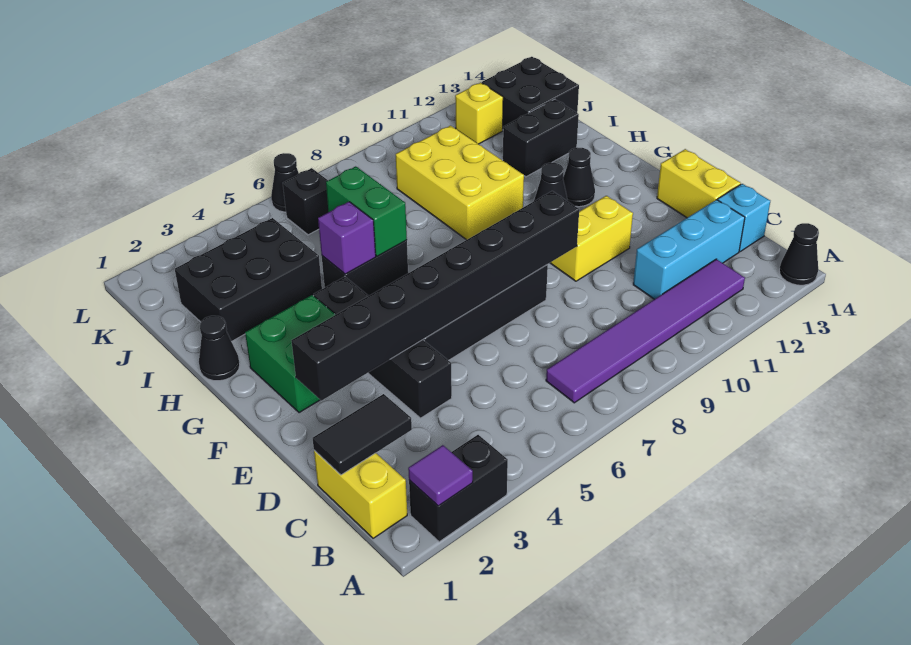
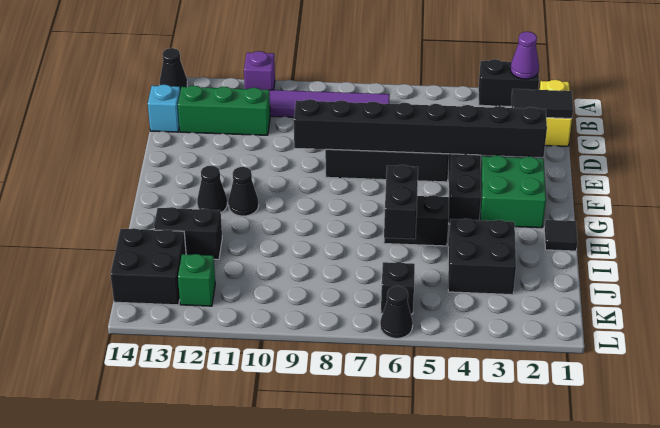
purple 1x1 tile [408,445,473,506] -> purple 1x1 cone [510,32,539,79]
cyan 1x3 brick [633,200,745,299] -> green 1x3 brick [178,85,270,135]
yellow 1x2 brick [657,149,741,218] -> none
yellow 1x2 brick [550,196,633,281] -> none
black 1x1 cone [199,316,240,381] -> black 1x1 tile [544,220,578,251]
purple 1x1 brick [318,202,376,274] -> purple 1x1 brick moved to [244,51,275,90]
green 1x2 brick [326,166,407,256] -> black 1x2 brick [384,165,418,239]
yellow 2x3 brick [396,126,524,240] -> none
black 2x3 brick [175,218,322,341] -> black 2x2 brick [448,219,516,295]
yellow 1x1 brick [455,83,503,144] -> green 1x1 brick [178,254,215,306]

